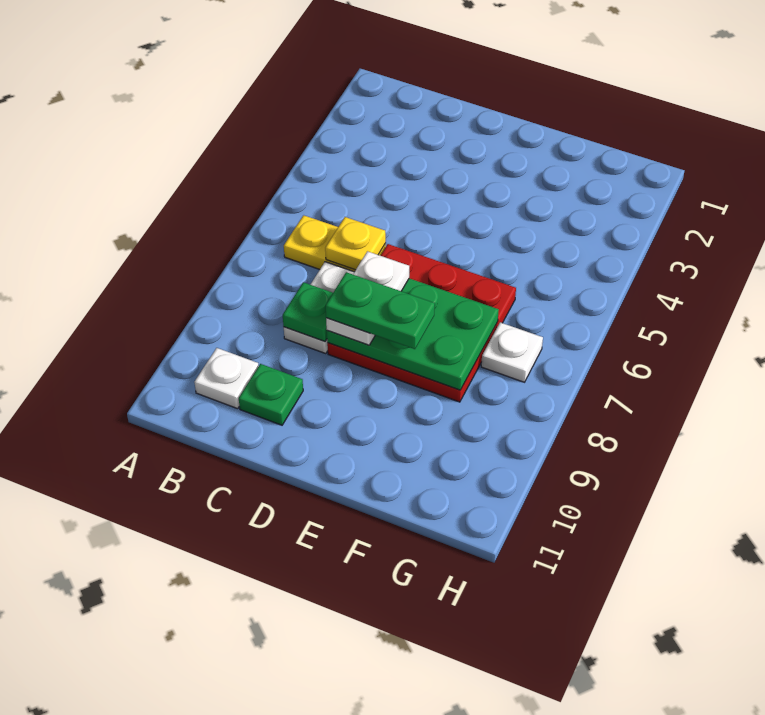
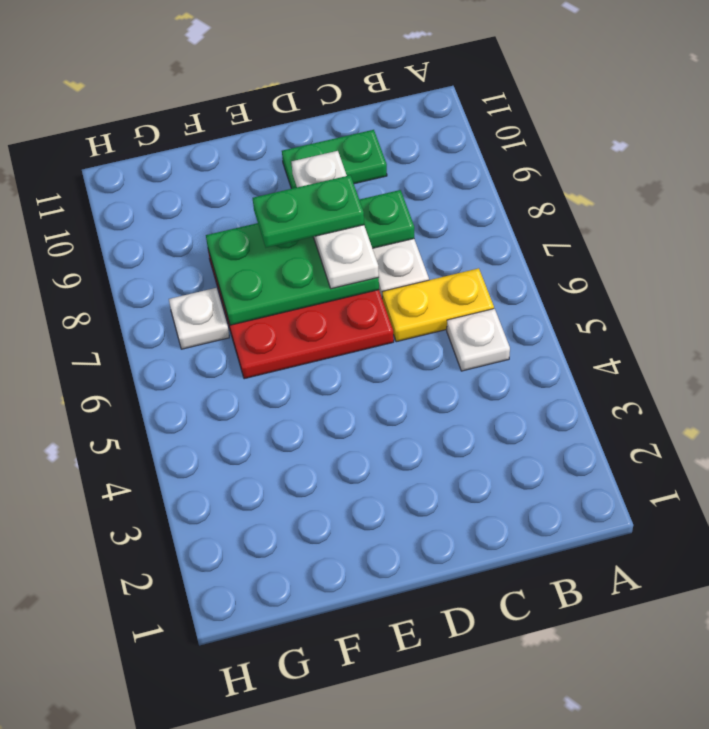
white 1x1 plate [194,348,259,409] -> white 1x1 plate moved to [447,309,510,371]
yellow 1x1 plate [325,217,386,270] -> none
green 1x1 plate [239,364,303,425] -> green 1x2 plate [282,130,387,189]
white 1x2 plate [326,251,409,345] -> white 1x3 plate [292,151,379,289]

